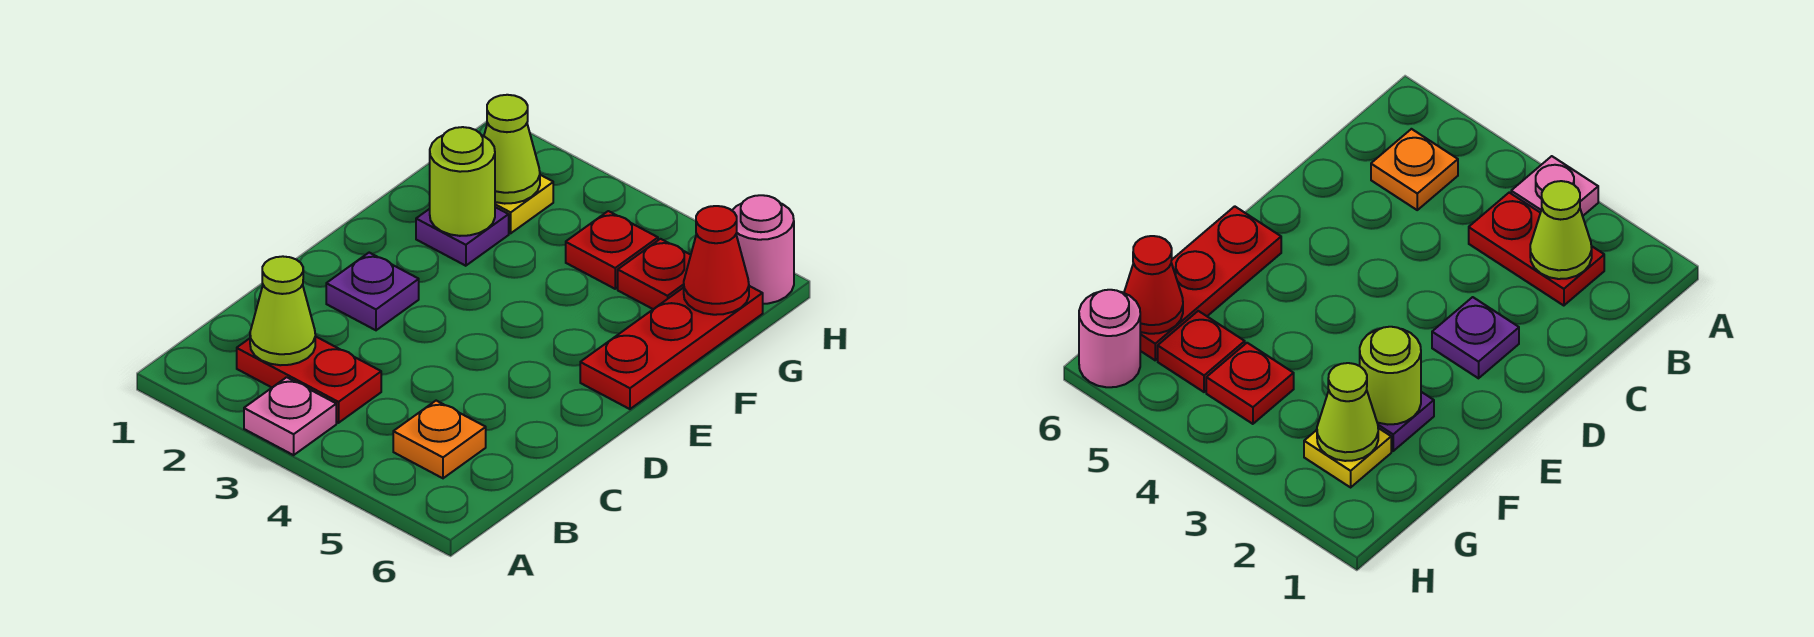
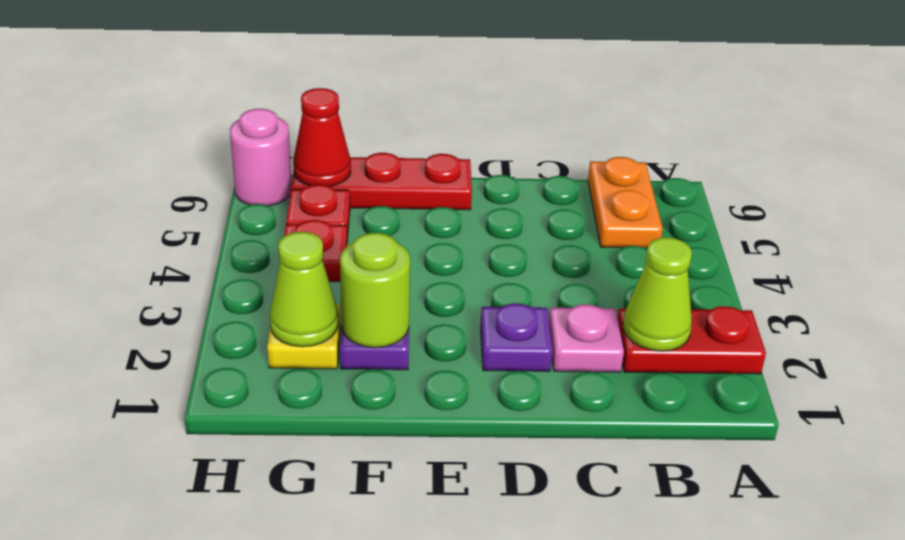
pink 1x1 plate [244,377,336,455] -> pink 1x1 plate moved to [549,304,624,372]
red 1x2 plate [237,336,381,423] -> red 1x2 plate turned to [618,306,766,374]
orange 1x1 plate [393,401,486,478] -> orange 1x2 plate [588,157,663,248]

